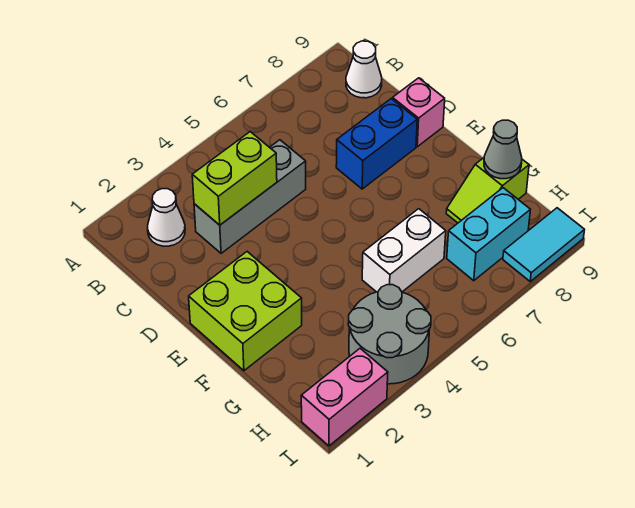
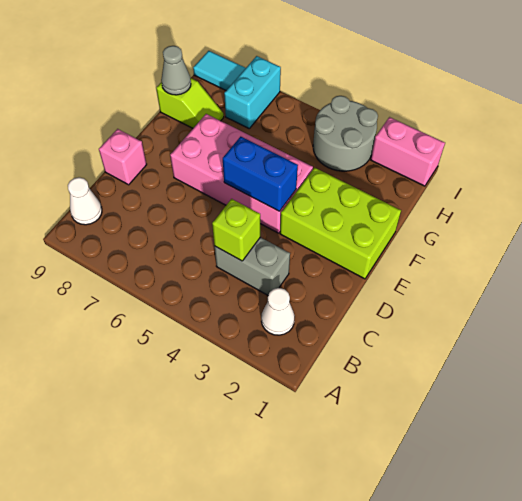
grey 1x3 brick [194,140,306,253] -> grey 1x2 brick [215,237,290,295]
lime 1x2 brick [192,132,277,225] -> lime 1x1 brick [212,199,260,261]
blue 1x2 brick [336,99,417,189] -> blue 1x2 brick moved to [223,137,298,211]
lime 2x2 brick [189,252,302,371] -> lime 2x3 brick [280,168,401,279]
none -> pink 2x4 brick [170,114,313,233]
white 1x2 brick [362,209,446,292] -> none
cyan 1x2 brick [447,188,530,281] -> cyan 1x2 brick turned to [224,56,281,128]

